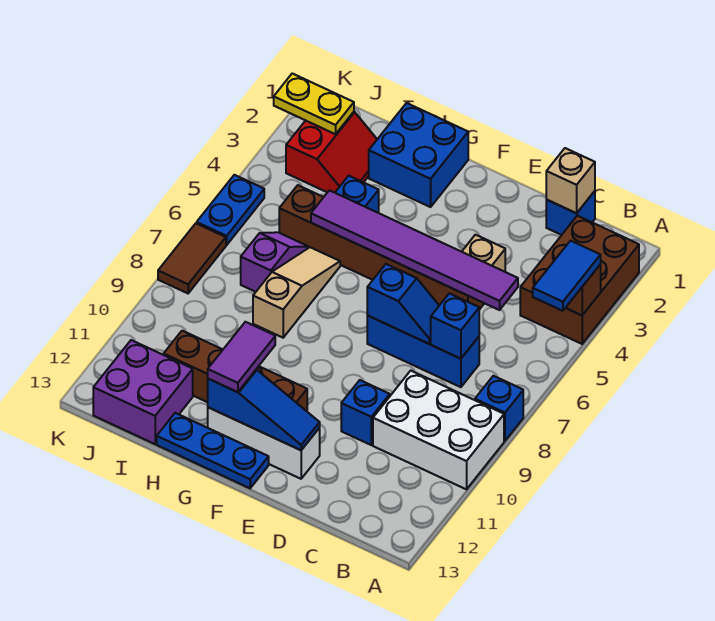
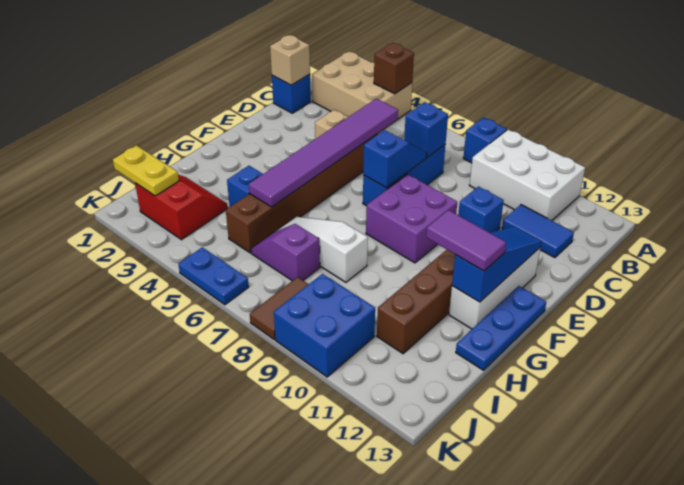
brown 2x3 brick [520,216,639,344] -> tan 2x3 brick [312,51,412,119]
blue 1x2 tile [533,241,601,311] -> blue 1x2 tile moved to [502,205,574,258]
white 2x3 brick [373,371,504,489] -> white 2x3 brick turned to [469,130,585,221]
blue 2x2 brick [369,103,468,207] -> blue 2x2 brick moved to [274,274,375,377]
tan 1x3 slope [253,247,340,338] -> white 1x3 slope [275,217,368,282]
purple 2x2 brick [93,340,193,444] -> purple 2x2 brick moved to [366,174,457,263]
yellow 1x2 plate [274,73,354,134] -> yellow 1x2 plate turned to [113,145,179,196]
brown 1x2 tile [158,223,226,293] -> brown 1x2 tile turned to [250,277,309,340]

